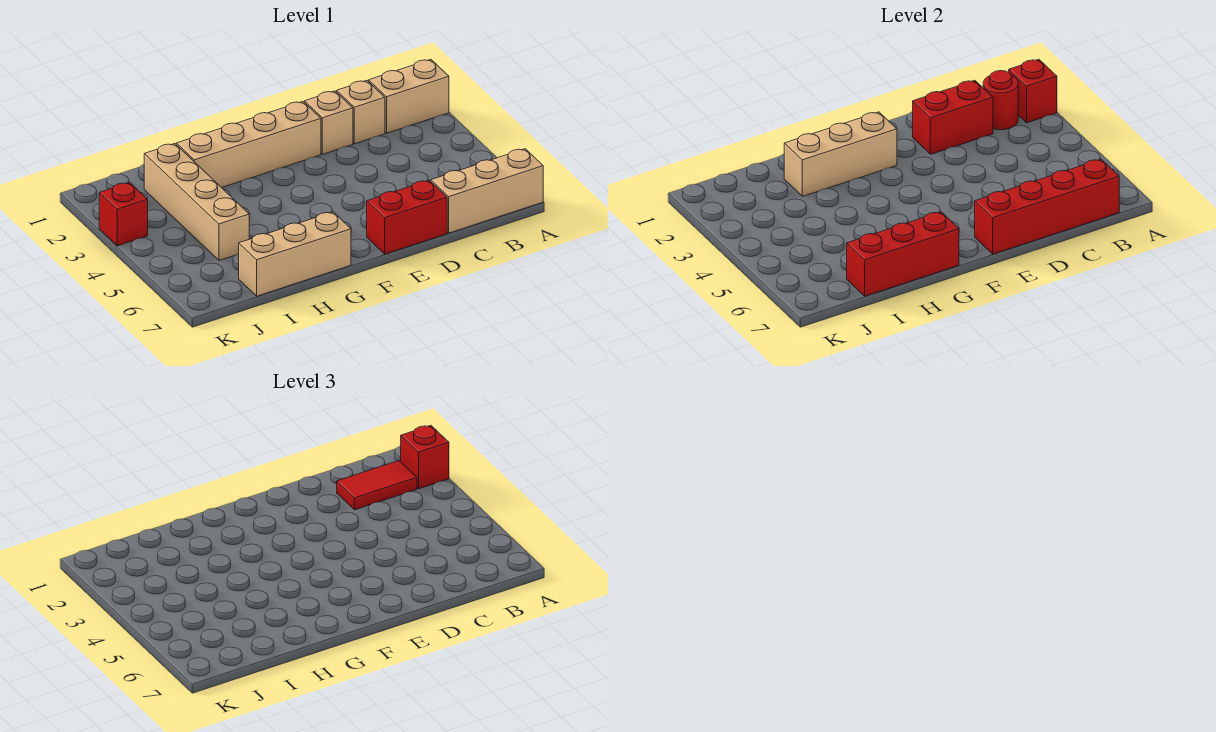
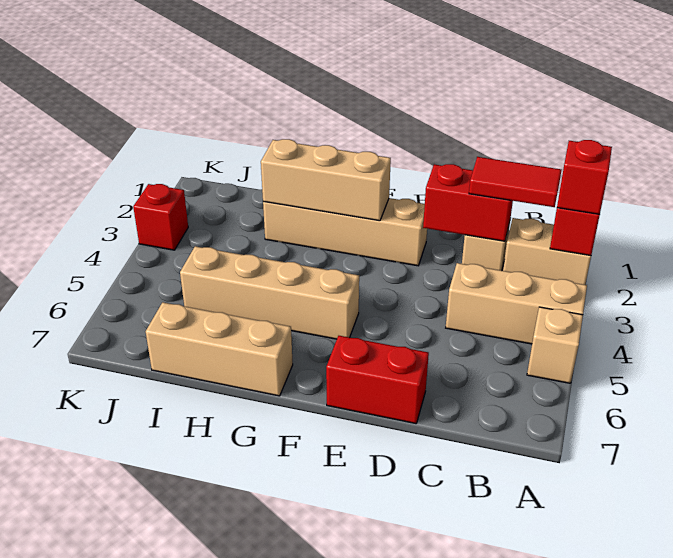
tan 1x3 brick [431,149,543,233] -> tan 1x3 brick moved to [446,263,587,344]
red 1x1 round brick [983,71,1018,130] -> none
red 1x4 brick [975,159,1119,254] -> none
tan 1x1 brick [305,91,353,154] -> tan 1x1 brick moved to [527,307,583,383]
red 1x3 brick [847,212,959,296] -> none
tan 1x4 brick [144,144,249,261] -> tan 1x4 brick turned to [180,246,359,339]

